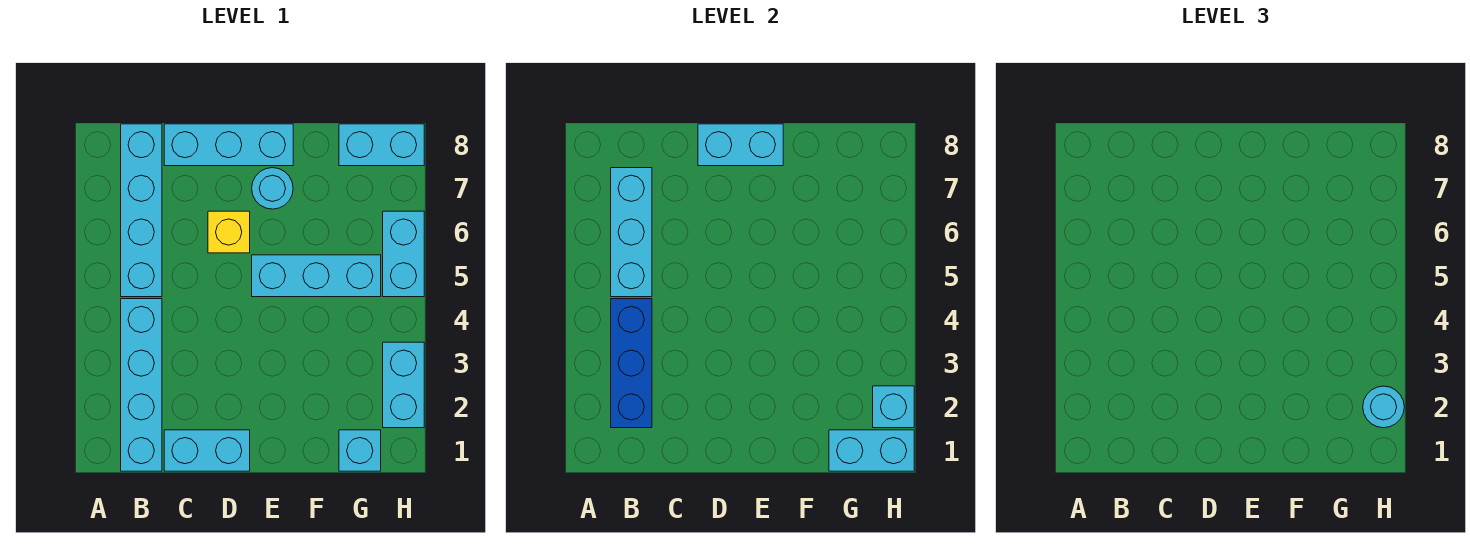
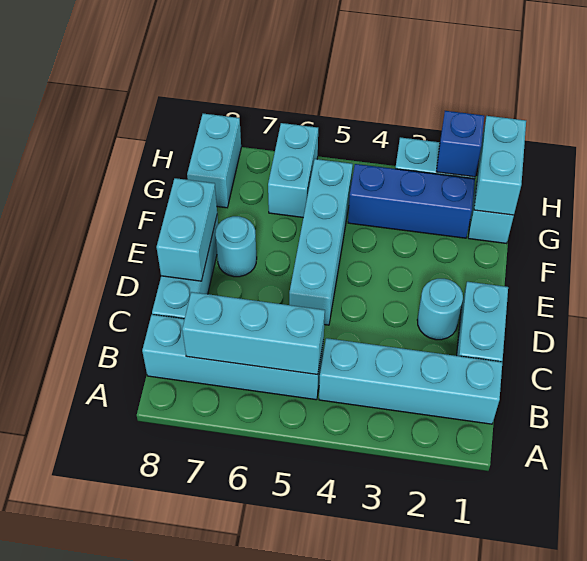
blue 1x3 brick [611,299,652,428] -> blue 1x3 brick moved to [348,164,475,238]
yellow 1x1 brick [208,211,250,253] -> none
cyan 1x3 brick [252,255,381,297] -> cyan 1x4 brick [289,159,353,325]
cyan 1x1 brick [873,386,914,428] -> blue 1x1 brick [436,111,484,177]
cyan 1x1 round brick [1363,386,1404,428] -> cyan 1x1 round brick moved to [417,279,463,340]
cyan 1x2 brick [383,211,424,297] -> cyan 1x2 brick turned to [268,123,318,217]

